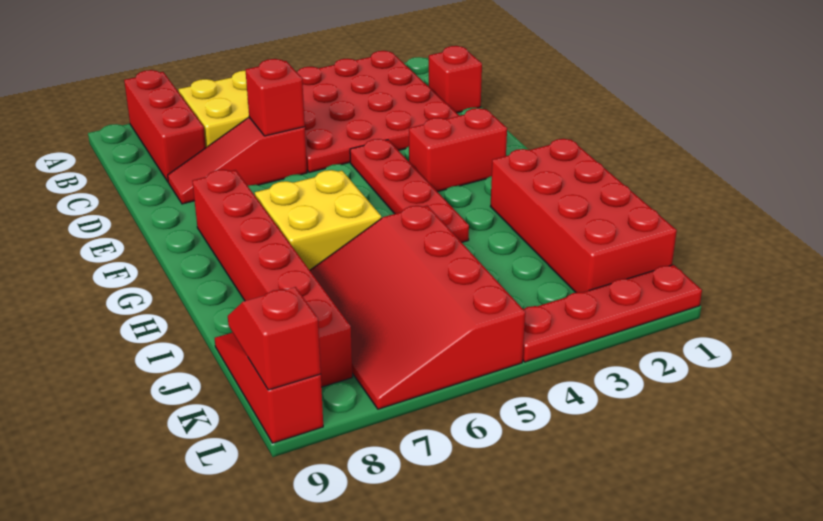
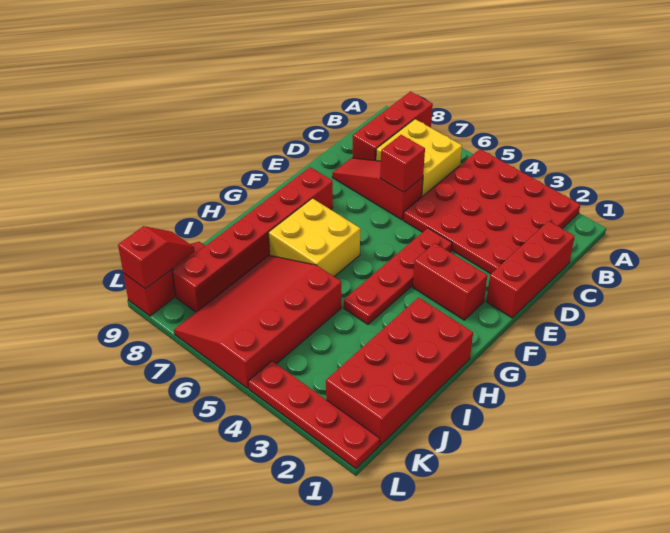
red 1x1 brick [429,46,482,113] -> red 1x3 brick [486,221,575,318]

